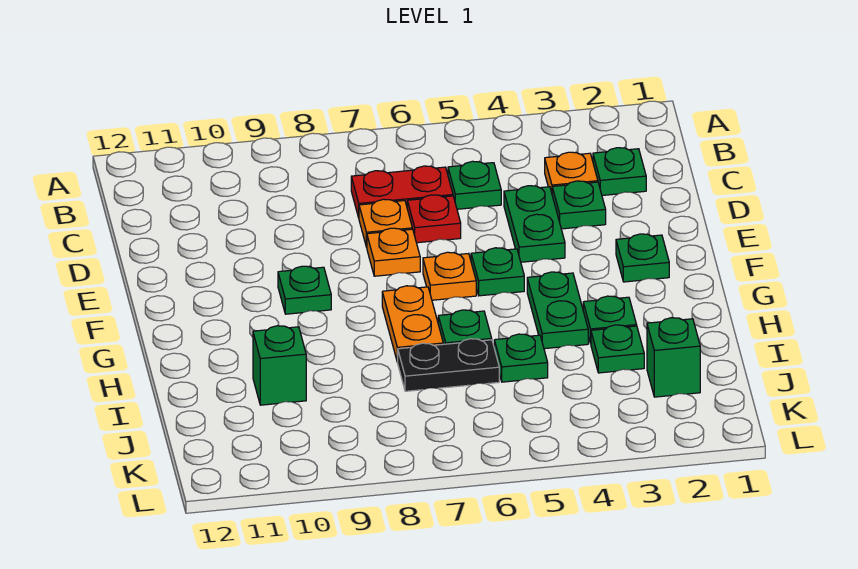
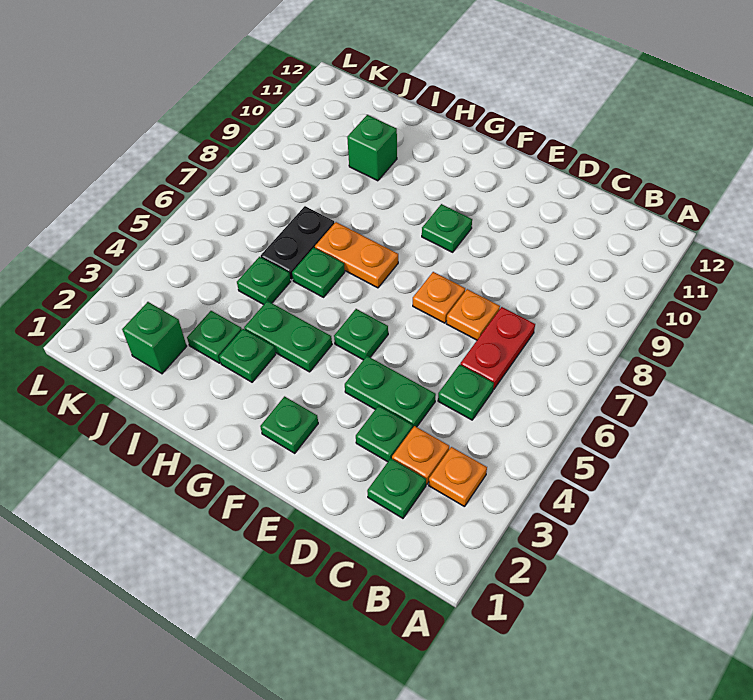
red 1x1 plate [407,195,461,243] -> none
orange 1x1 plate [423,252,476,300] -> orange 1x1 plate moved to [429,447,487,507]

